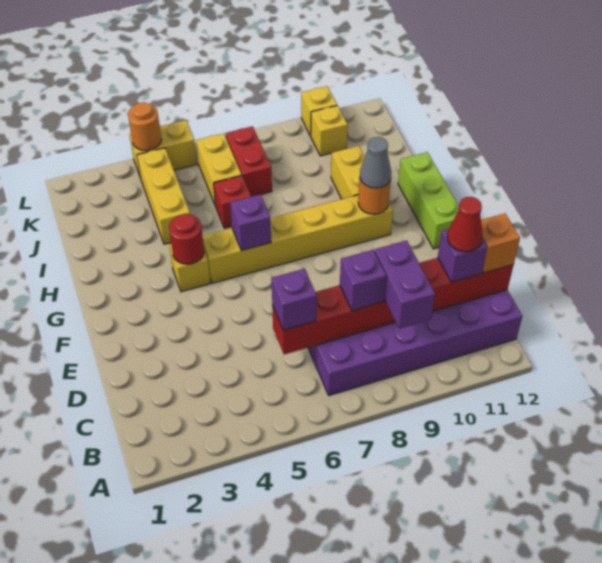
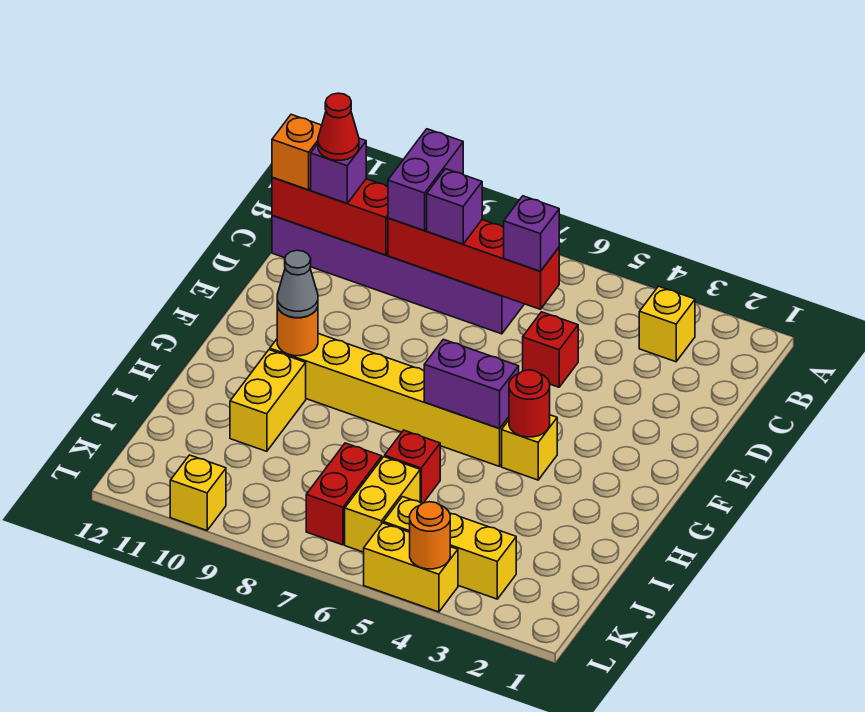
none -> red 1x1 brick [523,312,578,387]
lime 1x3 brick [398,152,459,249] -> none
purple 1x1 brick [230,195,271,251] -> purple 1x2 brick [424,339,519,429]
yellow 1x3 brick [137,148,190,244] -> yellow 1x3 brick turned to [383,497,516,599]
yellow 1x1 brick [311,106,348,156] -> yellow 1x1 brick moved to [639,286,695,362]

